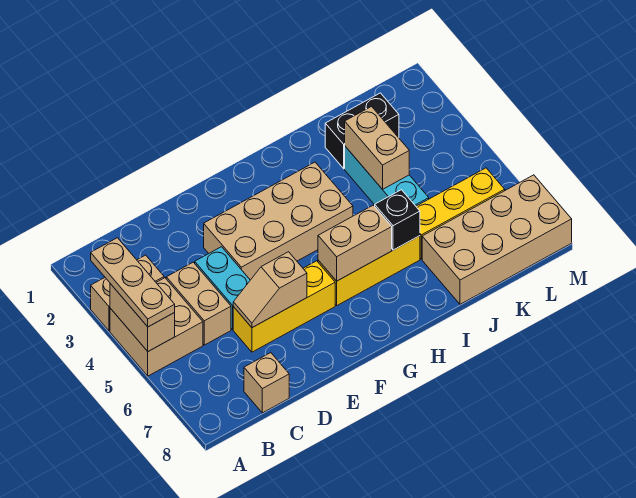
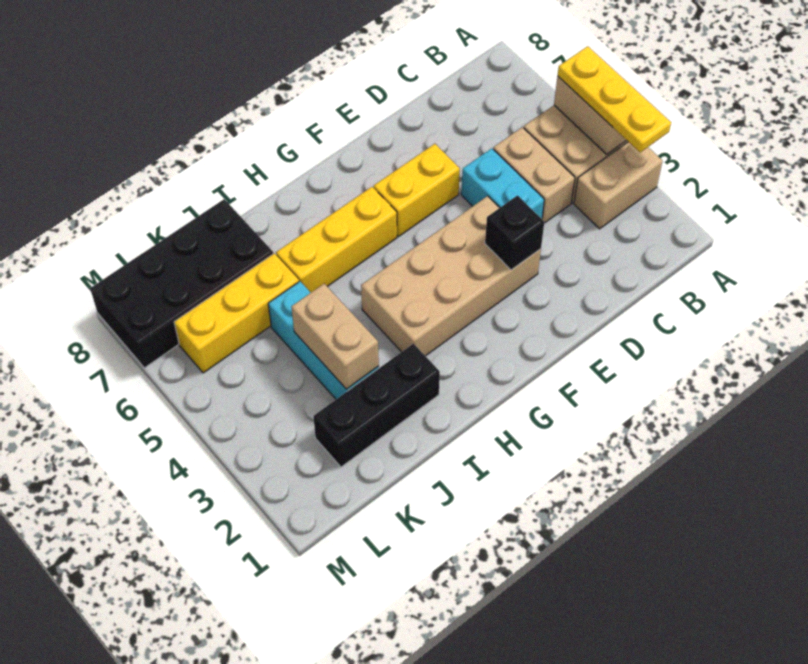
tan 1x3 plate [91,238,175,327] -> yellow 1x3 plate [558,46,671,152]
tan 1x1 brick [244,353,289,413] -> none
yellow 1x3 brick [233,261,335,352] -> yellow 1x2 brick [374,144,460,237]
tan 1x2 slope [233,252,307,328] -> none
tan 1x2 brick [318,205,392,281] -> none
black 1x1 brick [375,190,420,250] -> black 1x1 brick moved to [485,196,544,270]
black 1x2 brick [325,93,399,169] -> black 1x3 brick [313,343,440,467]
tan 2x4 brick [422,175,572,304] -> black 2x4 brick [90,199,273,368]

